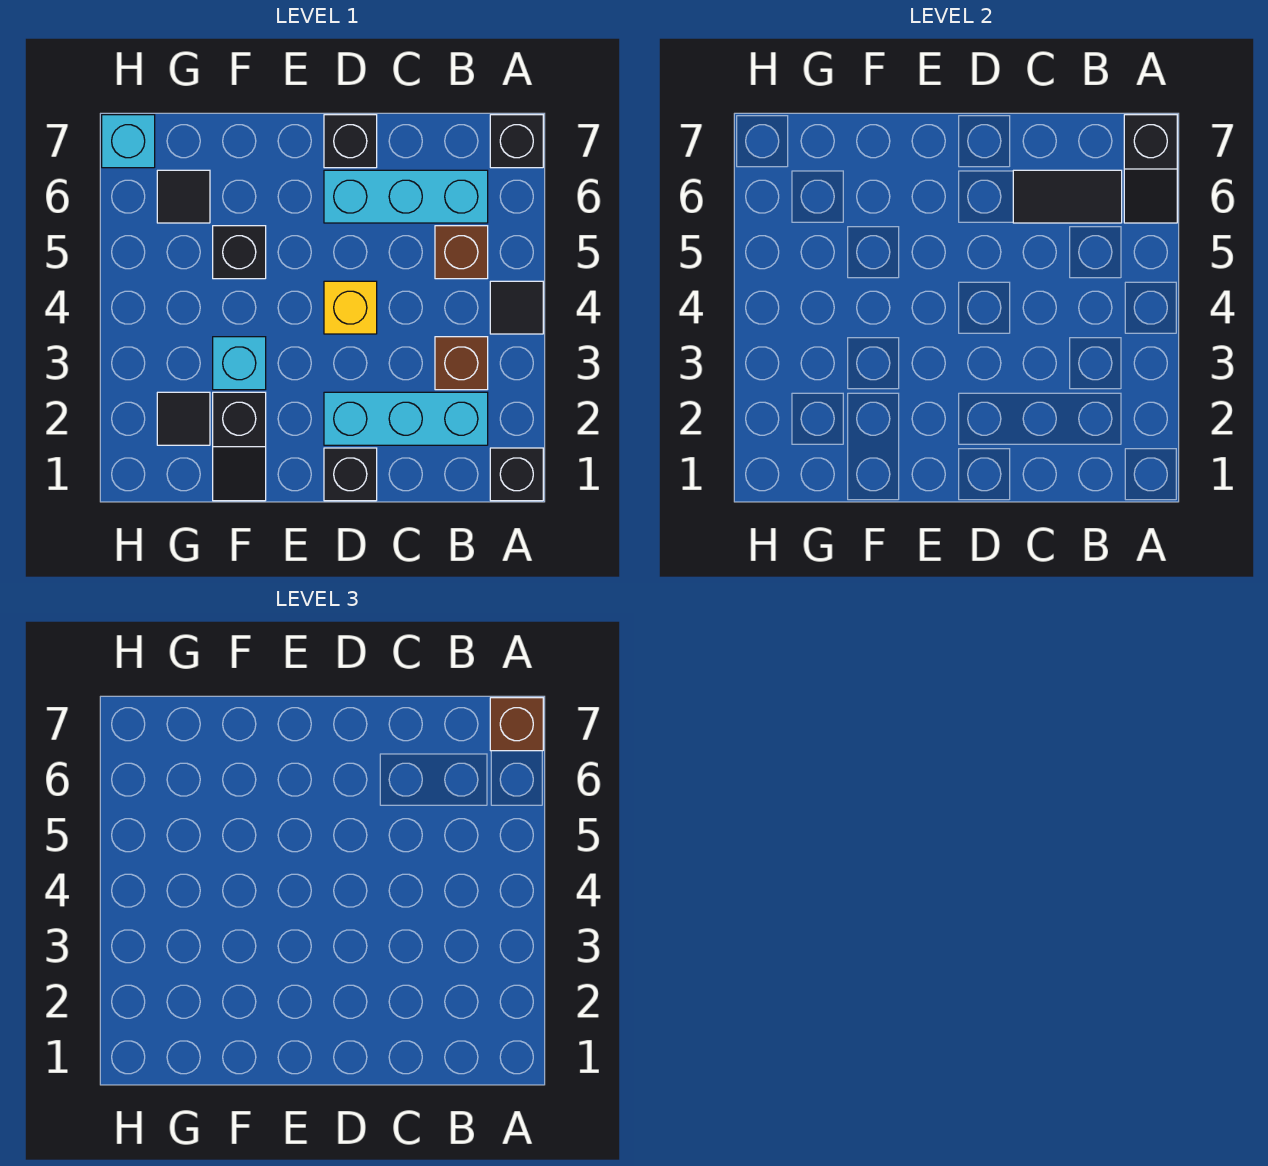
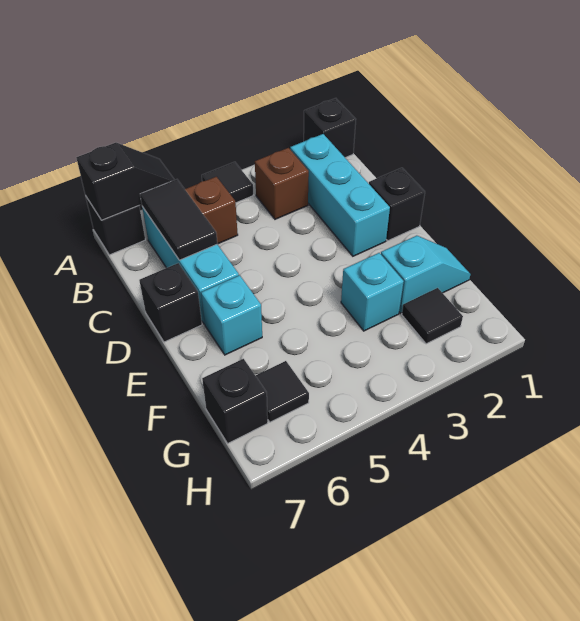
brown 1x1 brick [490,698,543,751] -> none
yellow 1x1 brick [324,281,377,334] -> none
black 1x2 slope [213,392,266,501] -> cyan 1x2 slope [381,236,471,313]
black 1x1 brick [213,226,266,279] -> black 1x1 brick moved to [202,359,268,443]
cyan 1x1 brick [102,115,155,168] -> cyan 1x1 brick moved to [201,275,262,355]

